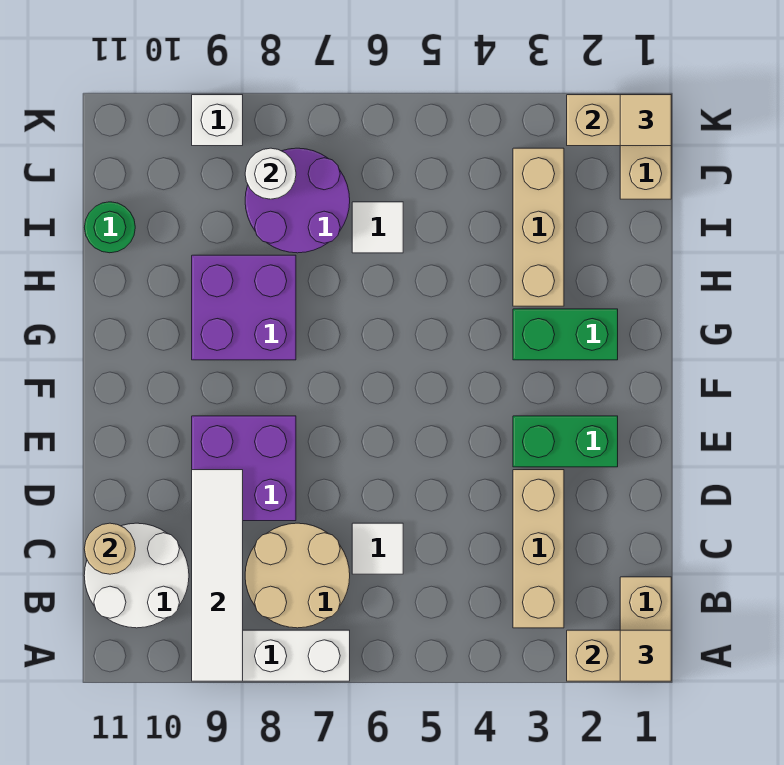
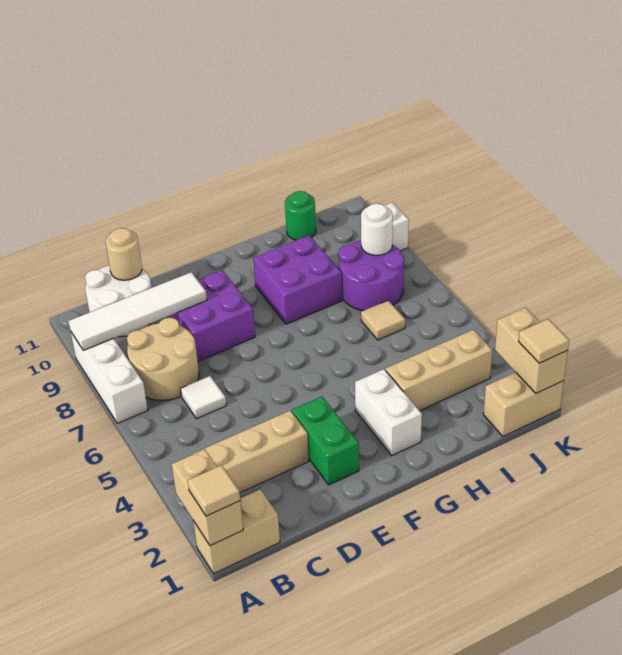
green 1x2 brick [513,309,618,360] -> white 1x2 brick [355,369,422,455]
white 1x1 tile [352,202,403,253] -> tan 1x1 tile [361,300,405,340]

